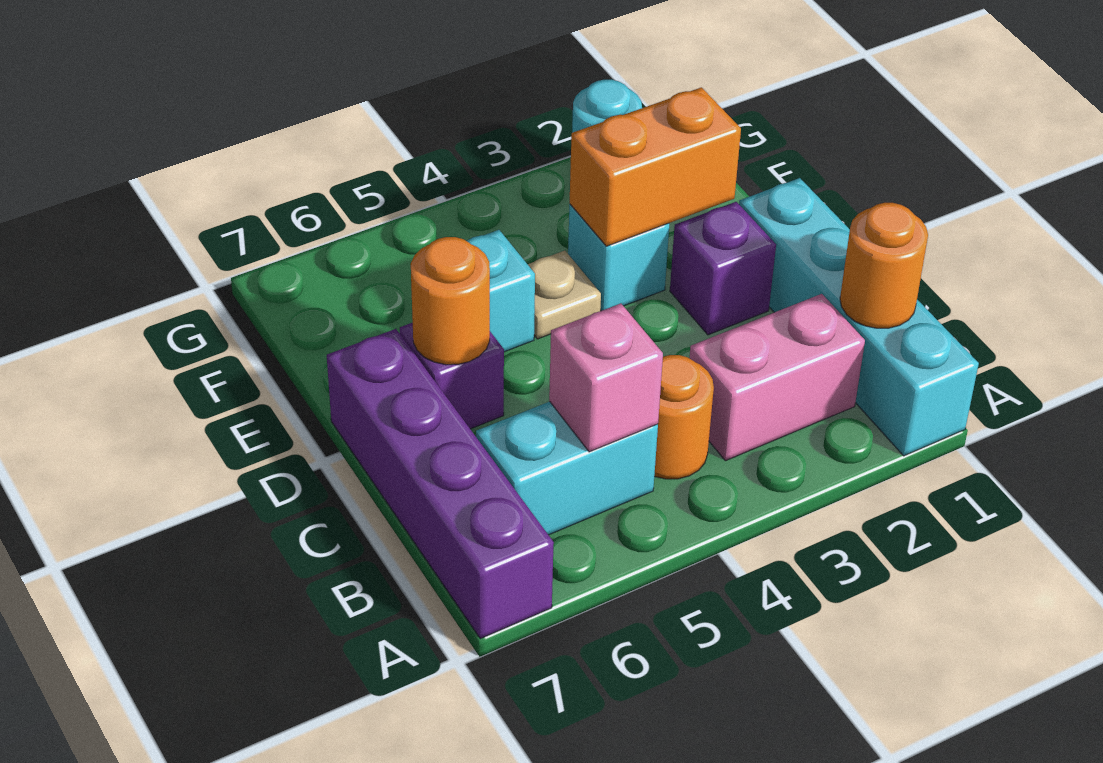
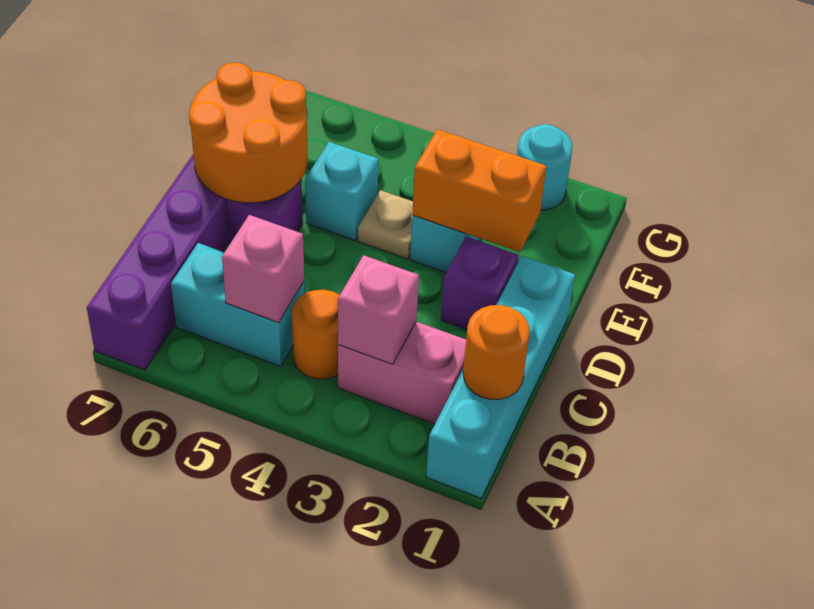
none -> pink 1x1 brick [338,255,419,364]
orange 1x1 round brick [411,237,490,365] -> orange 2x2 round brick [189,62,308,203]

